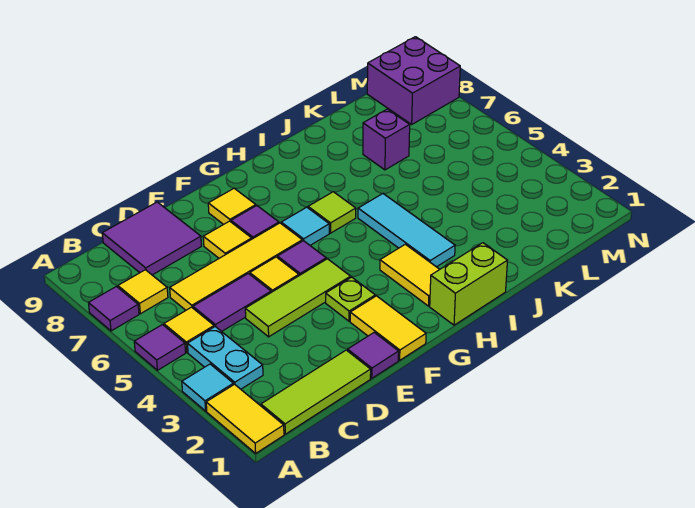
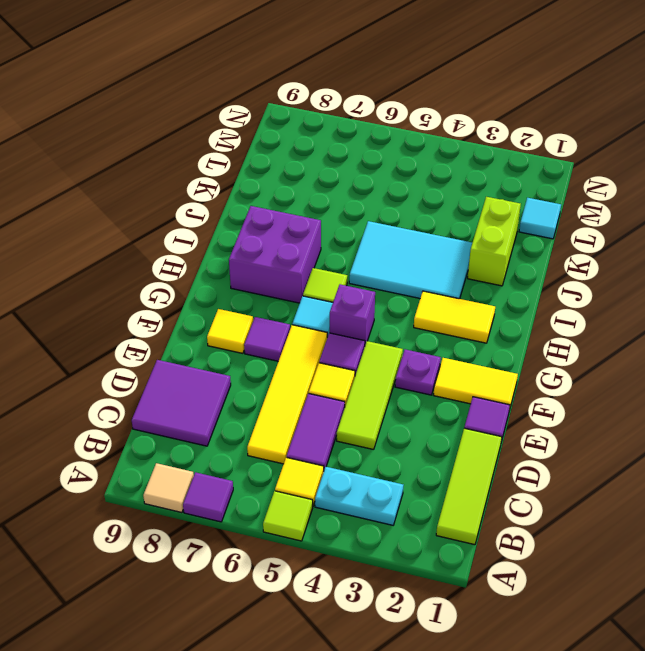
yellow 1x2 tile [206,384,284,453] -> none
cyan 1x1 tile [182,364,233,411] -> cyan 1x1 tile moved to [519,198,561,239]
purple 1x1 tile [134,325,186,370] -> lime 1x1 tile [263,491,313,541]
none -> tan 1x1 tile [143,463,194,513]
yellow 1x1 tile [118,270,168,314] -> none
yellow 1x1 tile [203,221,252,258] -> none
lime 1x1 plate [326,277,375,321] -> purple 1x1 plate [395,349,441,395]
lime 1x2 brick [430,243,508,325] -> lime 1x2 brick moved to [468,197,521,286]
cyan 1x3 tile [358,194,455,267] -> cyan 2x3 tile [349,221,472,299]
purple 1x1 brick [363,109,410,170] -> purple 1x1 brick moved to [330,284,375,344]
purple 2x2 brick [367,37,460,124] -> purple 2x2 brick moved to [229,206,321,303]

